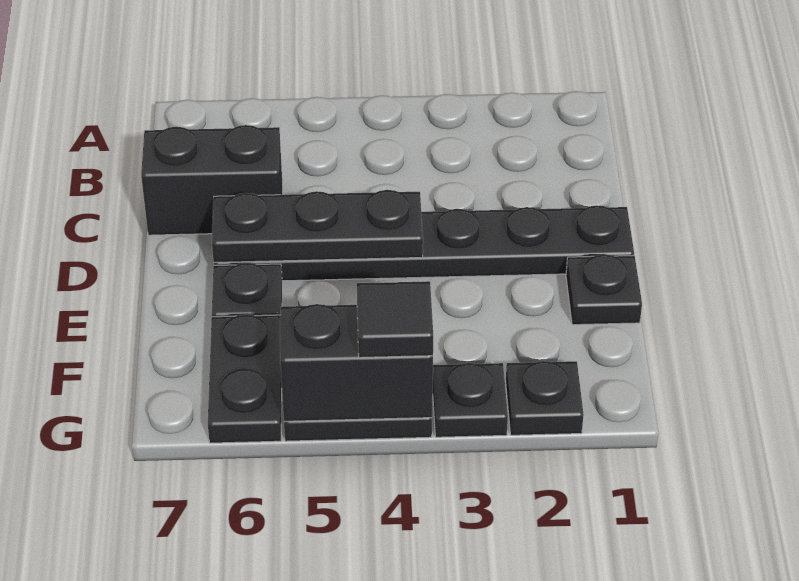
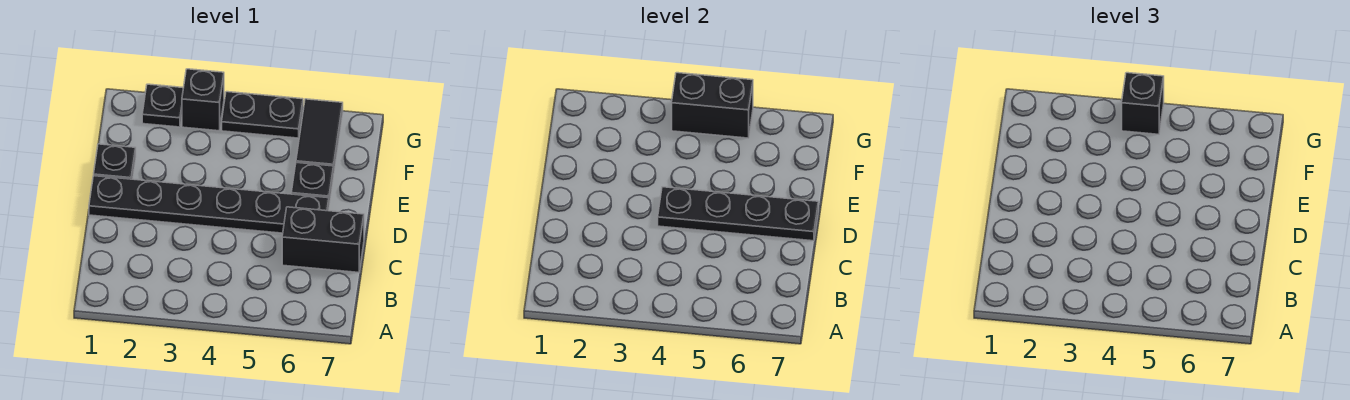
black 1x3 plate [212,190,423,262] -> black 1x4 plate [658,187,818,241]
black 1x2 plate [208,314,282,443] -> black 1x2 tile [296,99,343,173]
black 1x1 plate [433,363,508,437] -> black 1x1 brick [182,69,224,131]
black 1x1 tile [357,281,433,358] -> black 1x1 brick [1122,73,1164,134]

